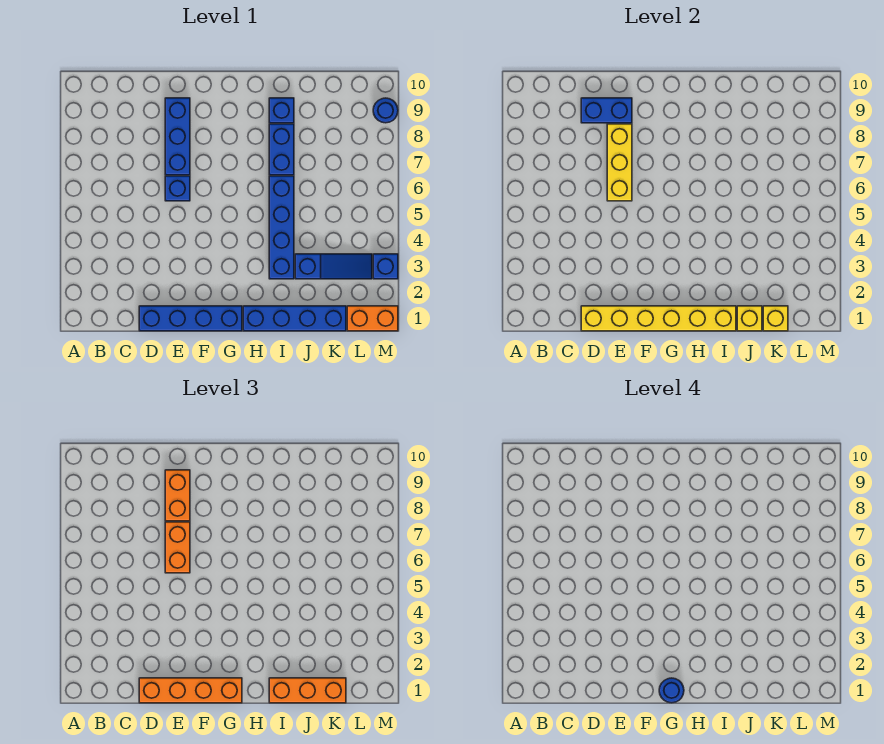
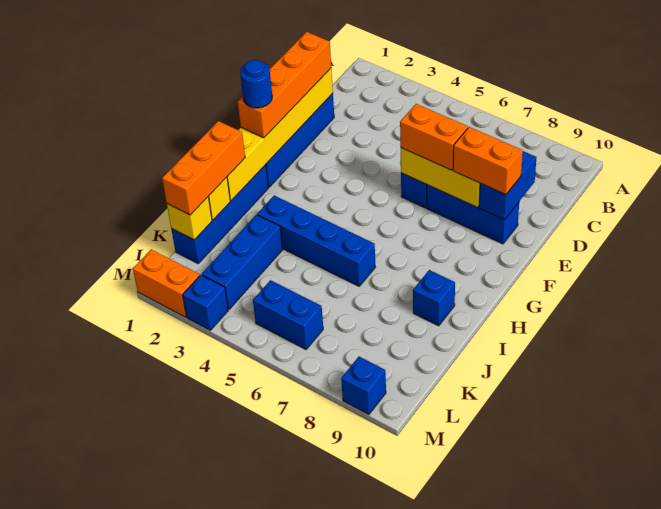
blue 1x2 brick [269,124,294,175] -> blue 1x2 brick moved to [253,280,323,349]
blue 1x3 slope [295,254,372,279] -> blue 1x3 brick [202,215,282,309]
orange 1x2 brick [347,306,398,331] -> orange 1x2 brick turned to [133,249,200,317]
blue 1x1 round brick [373,98,398,123] -> blue 1x1 brick [341,357,386,414]

